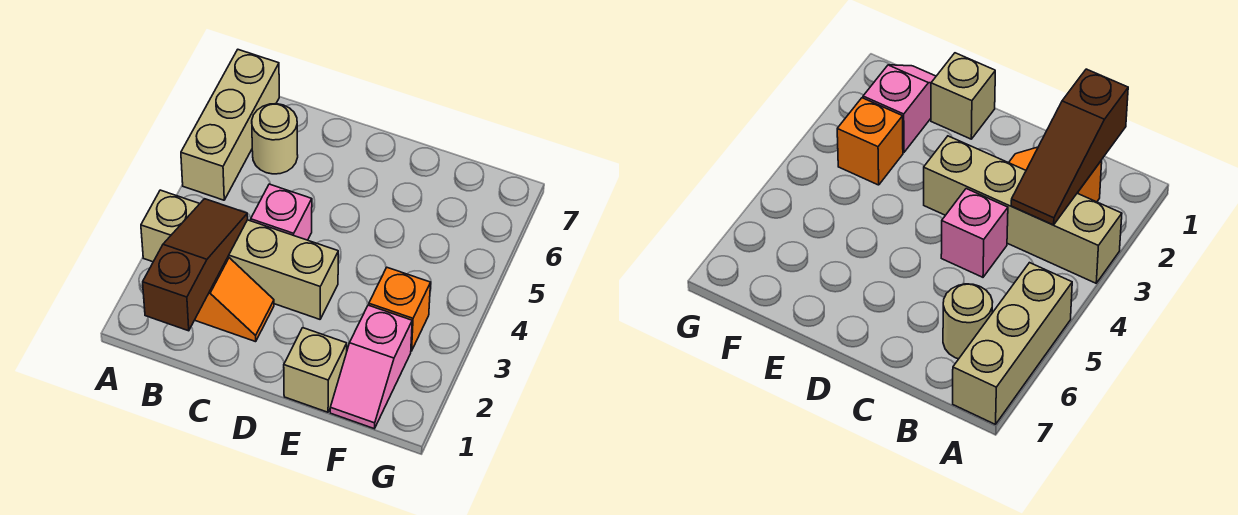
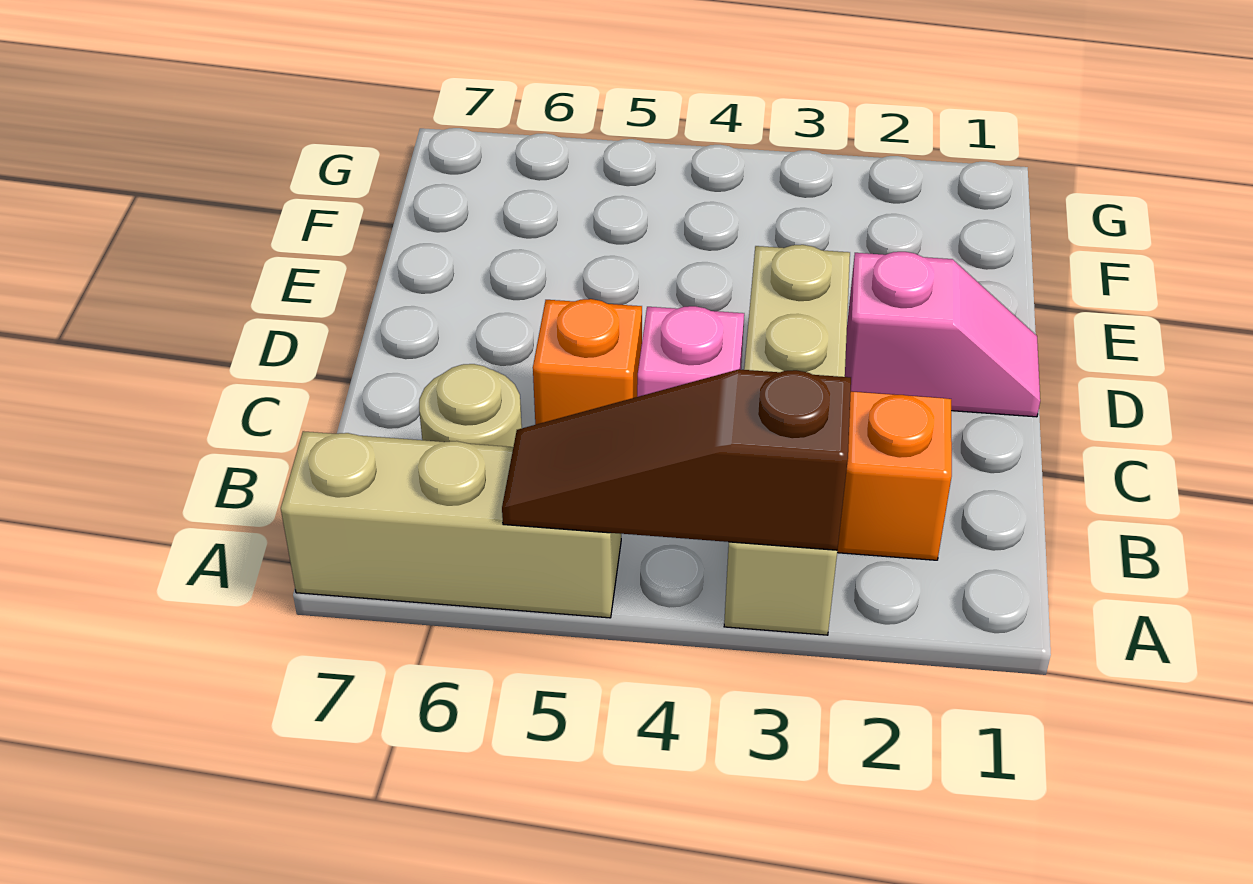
brown 1x3 slope [143,199,248,331] -> brown 1x3 slope moved to [502,369,851,550]
tan 1x1 brick [284,328,347,412] -> none
pink 1x2 slope [330,305,412,429] -> pink 1x2 slope moved to [845,252,1040,417]
orange 1x1 brick [369,268,431,351] -> orange 1x1 brick moved to [533,299,642,425]

